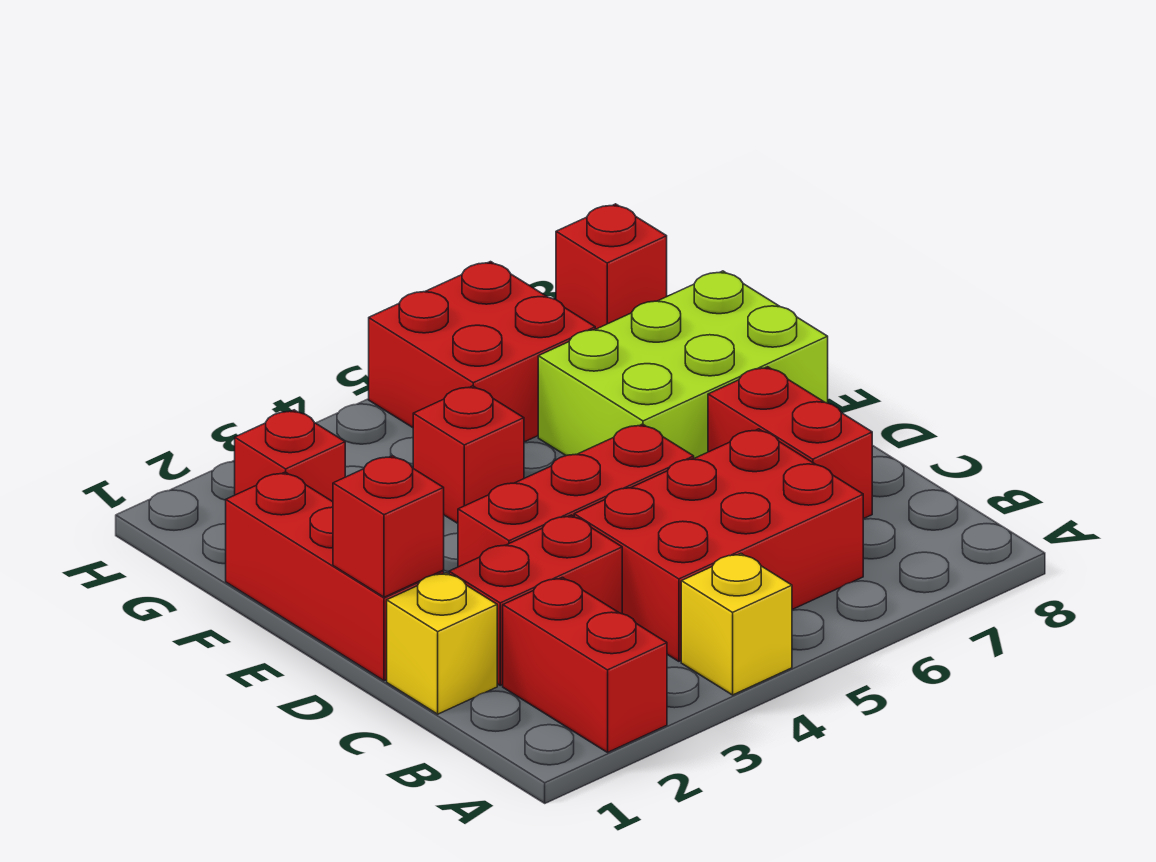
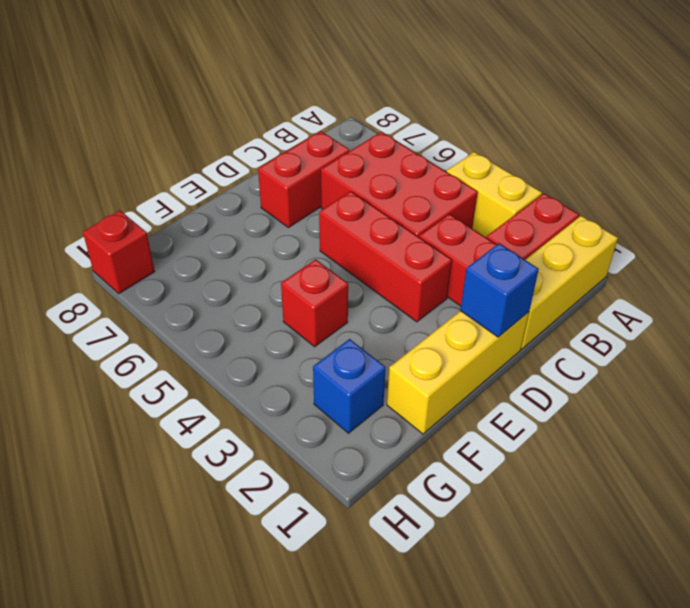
yellow 1x1 brick [681,554,792,695] -> yellow 1x2 brick [447,152,542,237]
yellow 1x1 brick [387,573,497,714] -> yellow 1x3 brick [521,216,618,349]
red 1x3 brick [226,472,444,681] -> yellow 1x3 brick [387,311,529,434]
red 1x1 brick [333,456,444,597] -> blue 1x1 brick [460,243,539,337]
lime 2x3 brick [538,271,828,458] -> none
red 1x1 brick [235,410,345,502] -> blue 1x1 brick [313,339,386,433]
red 2x2 brick [369,262,595,442] -> none

